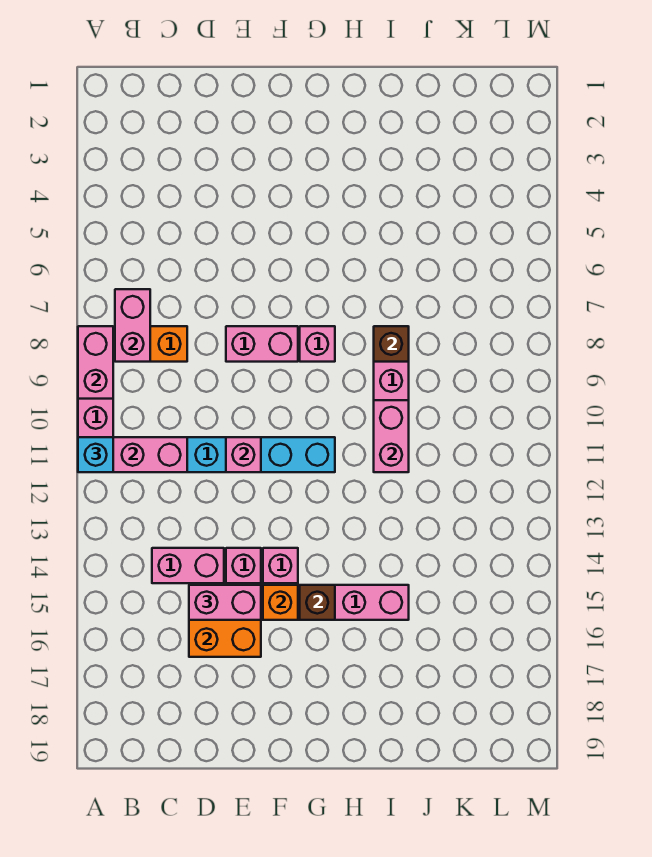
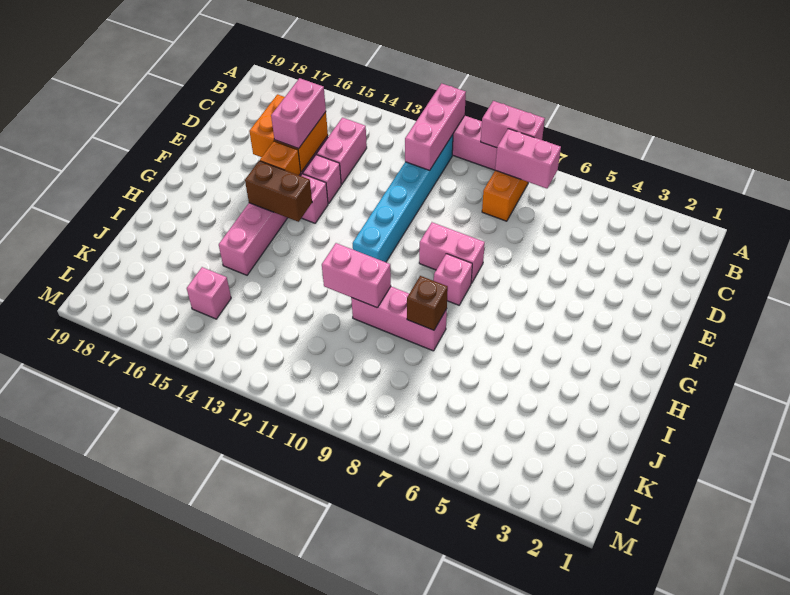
cyan 1x1 brick [78,437,113,472] -> none
pink 1x2 brick [226,326,298,362] -> pink 1x2 brick turned to [419,222,485,283]
pink 1x1 brick [226,437,261,472] -> pink 1x1 brick moved to [187,267,231,319]
brown 1x1 brick [300,585,335,620] -> brown 1x2 brick [245,161,312,222]

